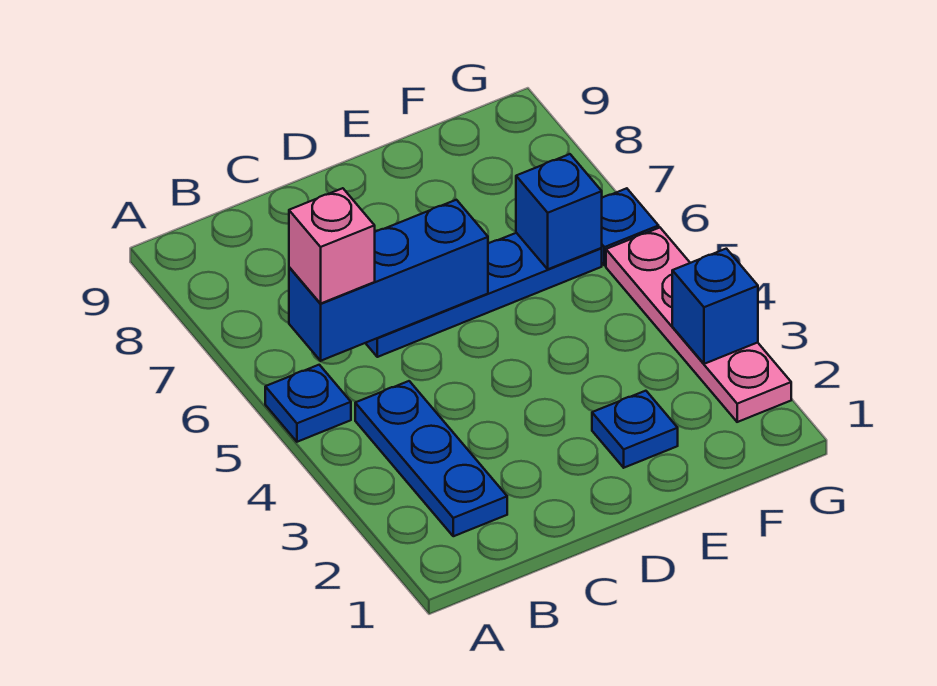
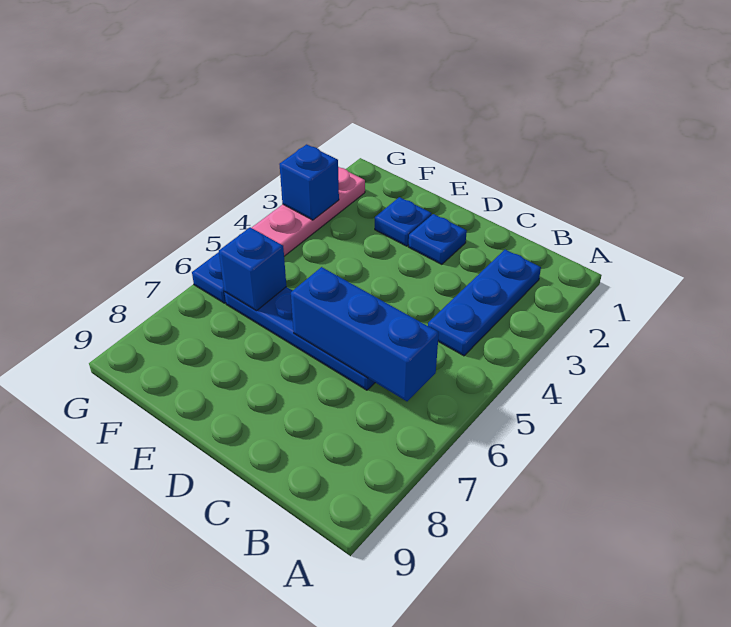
blue 1x1 plate [265,365,351,442] -> blue 1x1 plate moved to [409,214,467,264]
pink 1x1 brick [289,188,375,303] -> none

